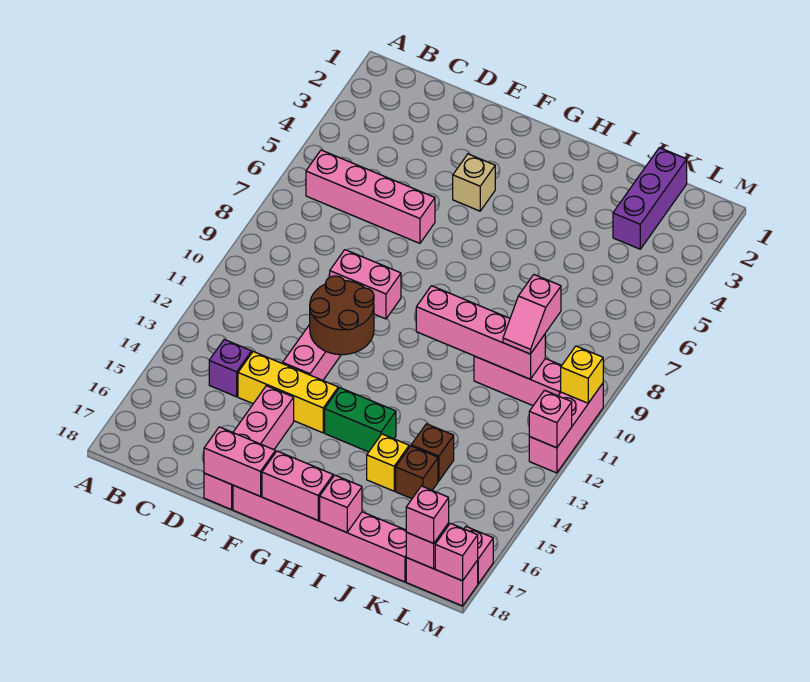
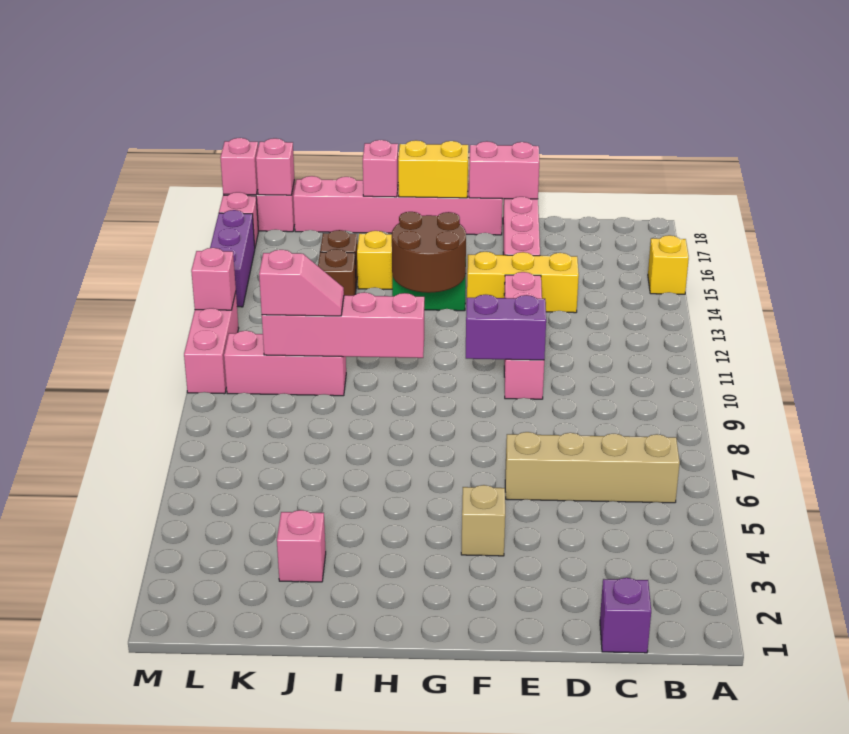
pink 1x4 brick [306,150,435,243] -> tan 1x4 brick [505,432,680,503]
purple 1x1 brick [209,339,252,397] -> purple 1x1 brick moved to [600,578,651,653]
pink 1x2 brick [330,250,401,319] -> purple 1x2 brick [466,295,546,360]
brown 2x2 round brick [310,276,374,355] -> brown 2x2 round brick moved to [392,212,466,293]
pink 1x2 brick [262,451,333,520] -> yellow 1x2 brick [398,140,468,198]
purple 1x3 brick [613,148,687,249] -> purple 1x3 brick moved to [210,210,255,307]
pink 1x2 slope [503,275,561,354] -> pink 1x2 slope turned to [259,250,344,316]
pink 1x1 brick [406,486,449,543] -> pink 1x1 brick moved to [277,510,326,582]
yellow 1x1 brick [561,346,603,403] -> yellow 1x1 brick moved to [648,235,689,294]

